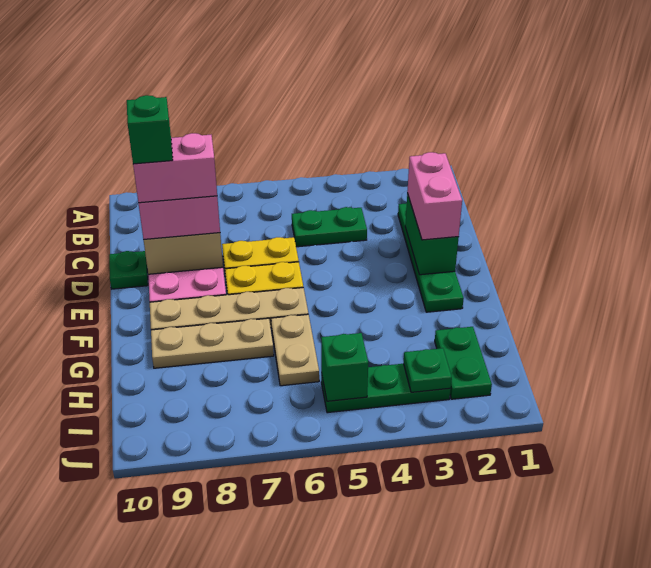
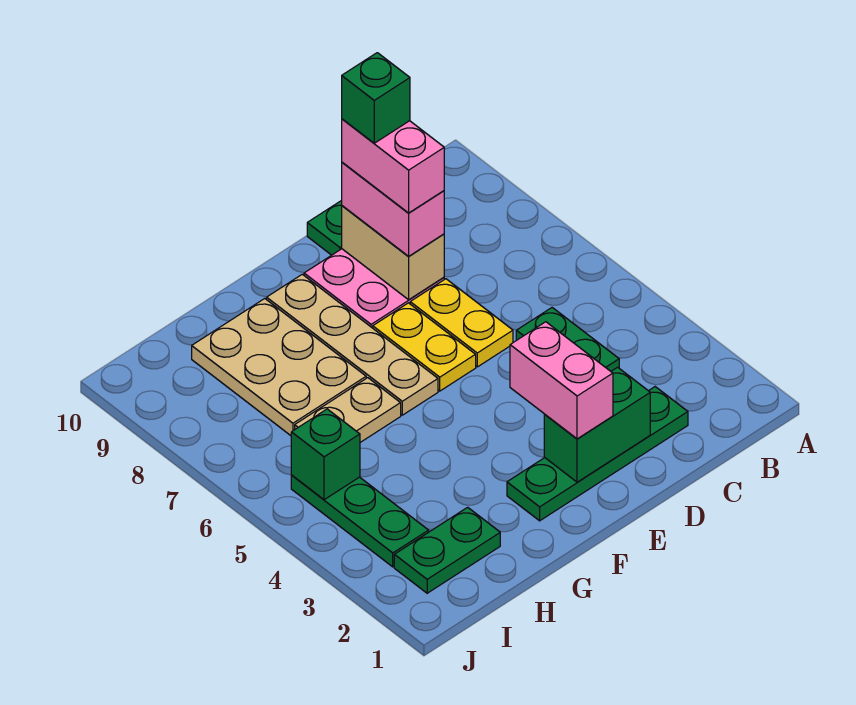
pink 1x2 brick [407,152,462,240] -> pink 1x2 brick turned to [510,322,613,439]
tan 1x3 plate [151,318,274,368] -> tan 2x3 plate [192,299,366,436]
green 1x1 plate [404,348,452,392] -> none

